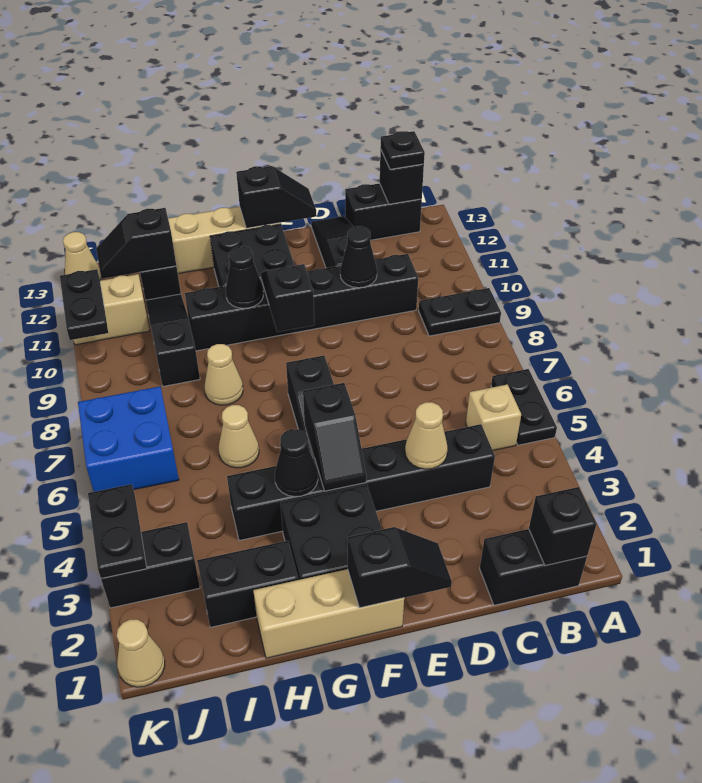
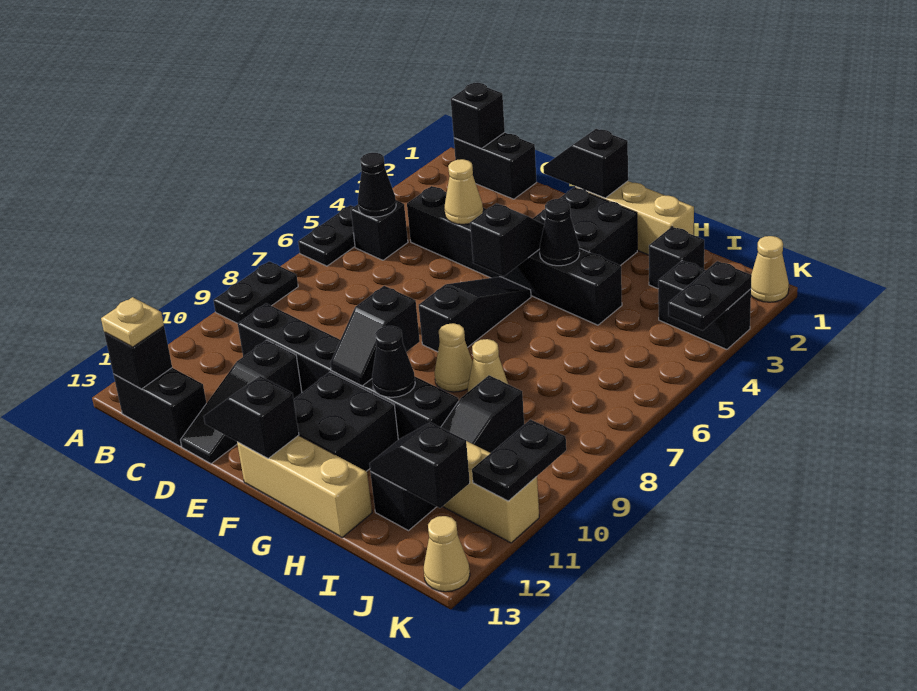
black 1x2 plate [419,288,501,336] -> black 1x2 plate turned to [213,261,298,323]
tan 1x1 brick [466,384,521,450] -> black 1x1 brick [351,201,408,260]
black 1x1 plate [380,131,425,169] -> tan 1x1 plate [101,297,164,347]
black 1x1 cone [340,226,377,288] -> black 1x1 cone moved to [358,153,396,217]
black 1x2 brick [197,541,298,627] -> black 1x1 brick [649,227,704,289]
tan 1x1 cone [219,405,259,468] -> tan 1x1 cone moved to [434,323,472,392]
black 1x2 slope [96,208,176,279] -> black 1x2 slope turned to [369,422,470,508]
blue 2x2 brick [78,387,179,492] -> none

